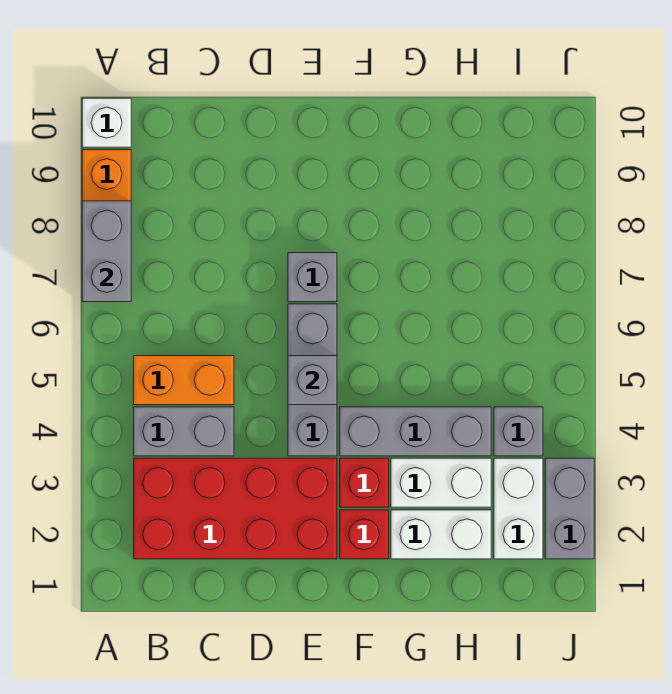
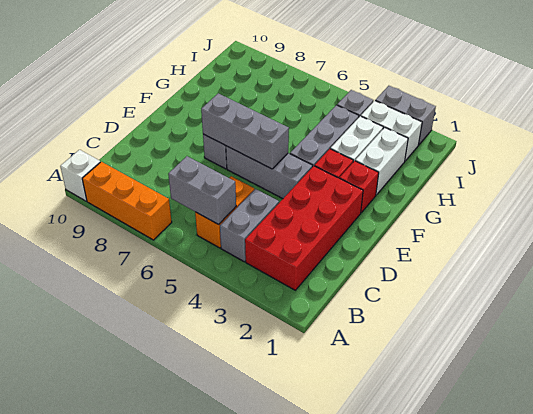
grey 1x2 brick [82,201,131,302] -> grey 1x2 brick moved to [168,156,236,225]
grey 1x1 brick [288,356,337,405] -> grey 1x3 brick [201,93,289,169]

